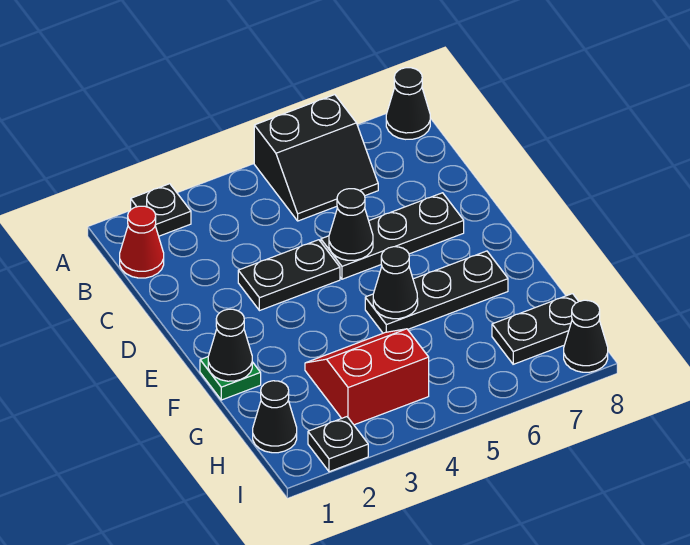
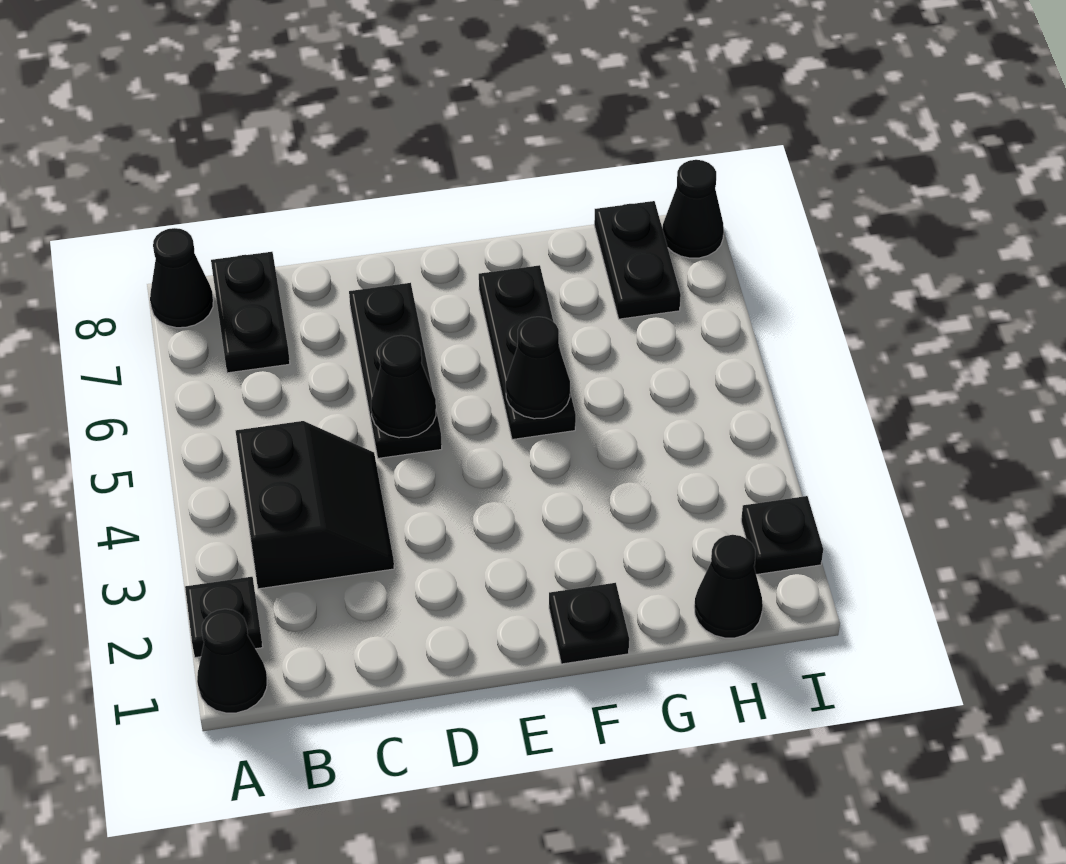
black 2x2 slope [254,95,378,221] -> black 2x2 slope moved to [236,421,394,589]
red 1x1 cone [120,206,164,278] -> none
black 1x2 plate [238,240,340,311] -> black 1x2 plate moved to [211,252,290,373]
green 1x1 plate [200,357,261,400] -> black 1x1 plate [549,583,629,664]
black 1x1 cone [208,309,252,381] -> black 1x1 cone moved to [197,609,267,713]
red 2x2 slope [305,329,429,425] -> none

